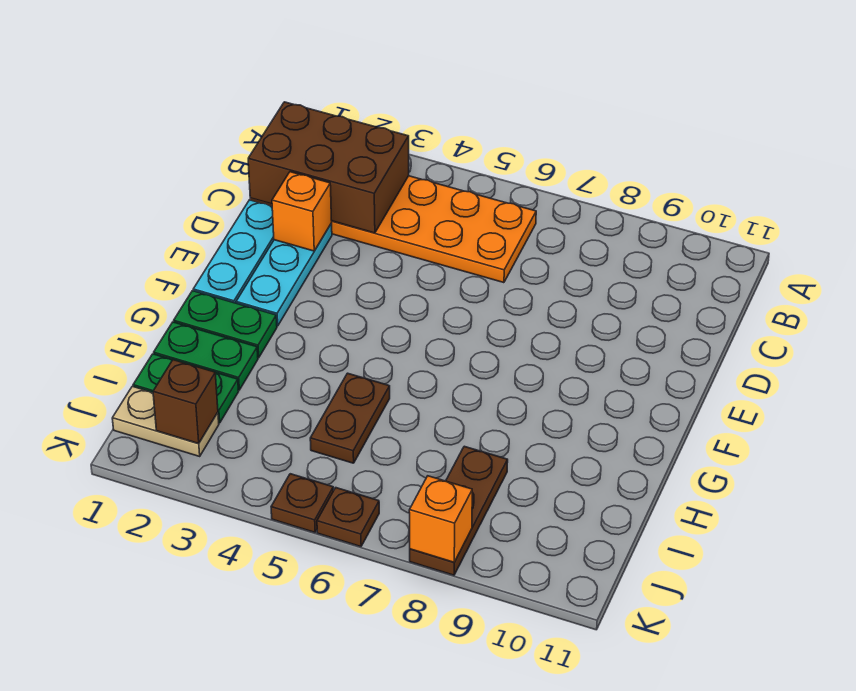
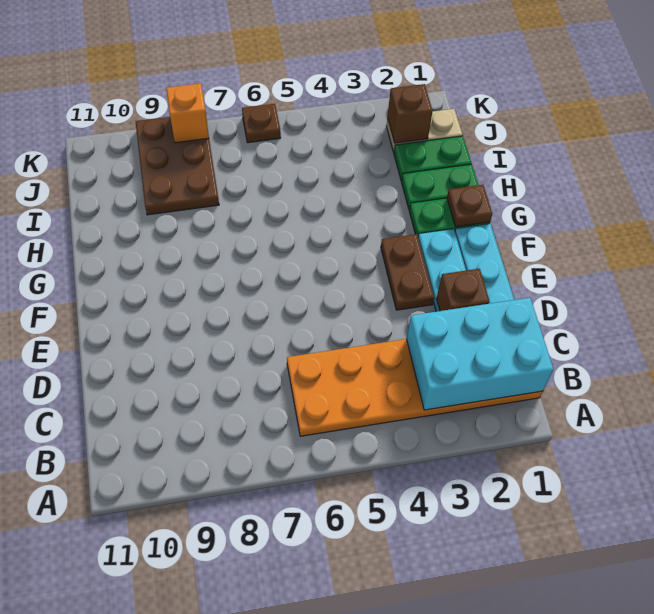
brown 2x3 brick [248,102,409,233] -> cyan 2x3 brick [407,298,553,410]
orange 1x1 brick [272,172,332,251] -> brown 1x1 brick [436,269,490,311]
brown 1x2 plate [310,373,390,463] -> brown 1x2 plate moved to [381,234,434,310]
brown 1x3 plate [410,446,508,575] -> brown 2x3 plate [135,117,219,215]
brown 1x1 plate [271,474,333,532] -> brown 1x1 plate moved to [447,185,492,227]

